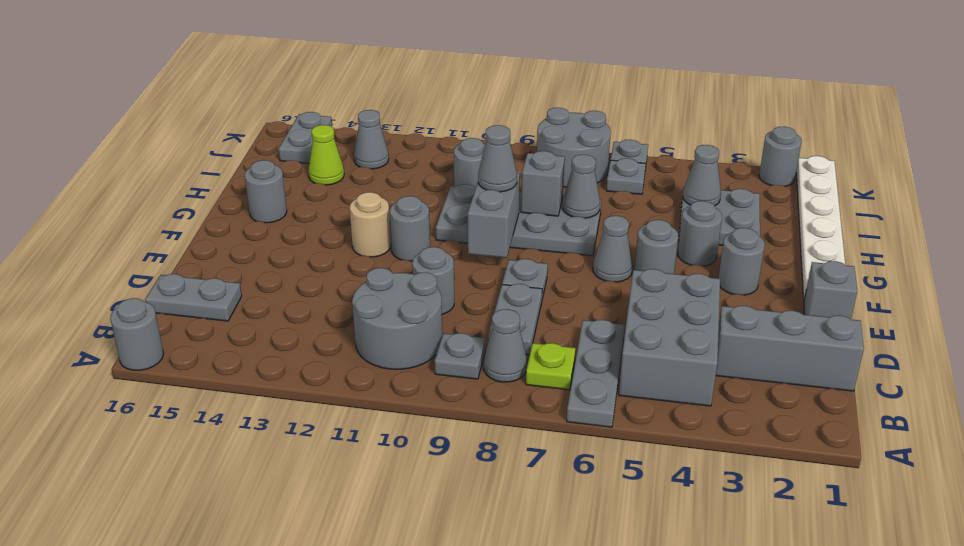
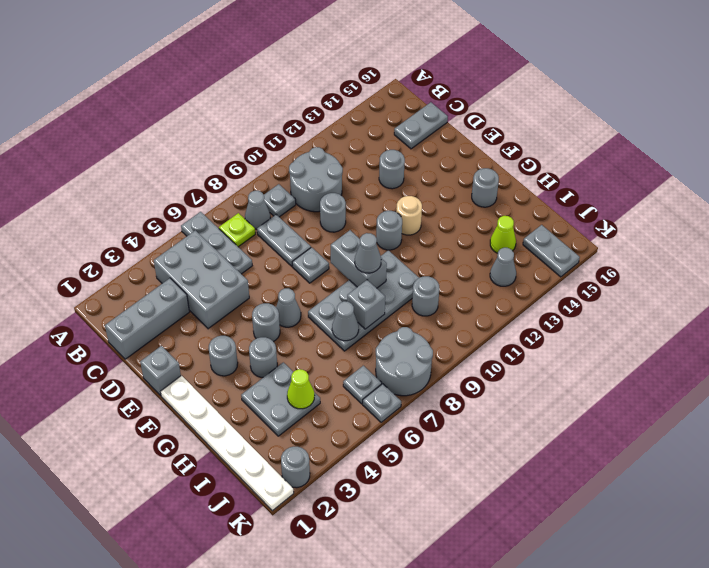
grey 1x1 round brick [110,298,164,370] -> grey 1x1 round brick moved to [379,150,405,189]
grey 1x1 cone [683,145,721,206] -> lime 1x1 cone [287,369,314,409]

